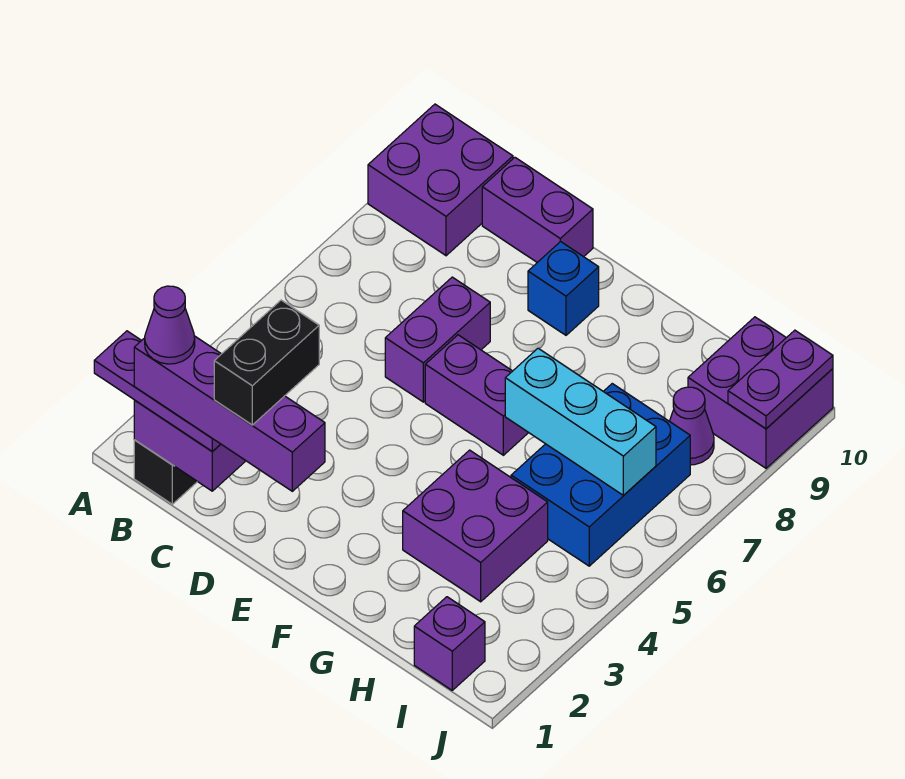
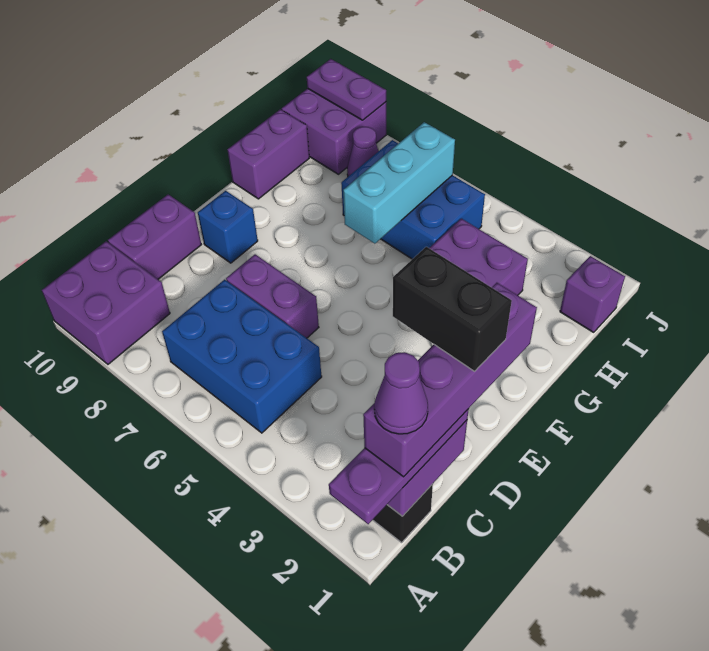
none -> blue 2x3 brick [162,280,322,433]
purple 1x2 brick [425,335,528,455] -> purple 1x2 brick moved to [227,109,309,199]

